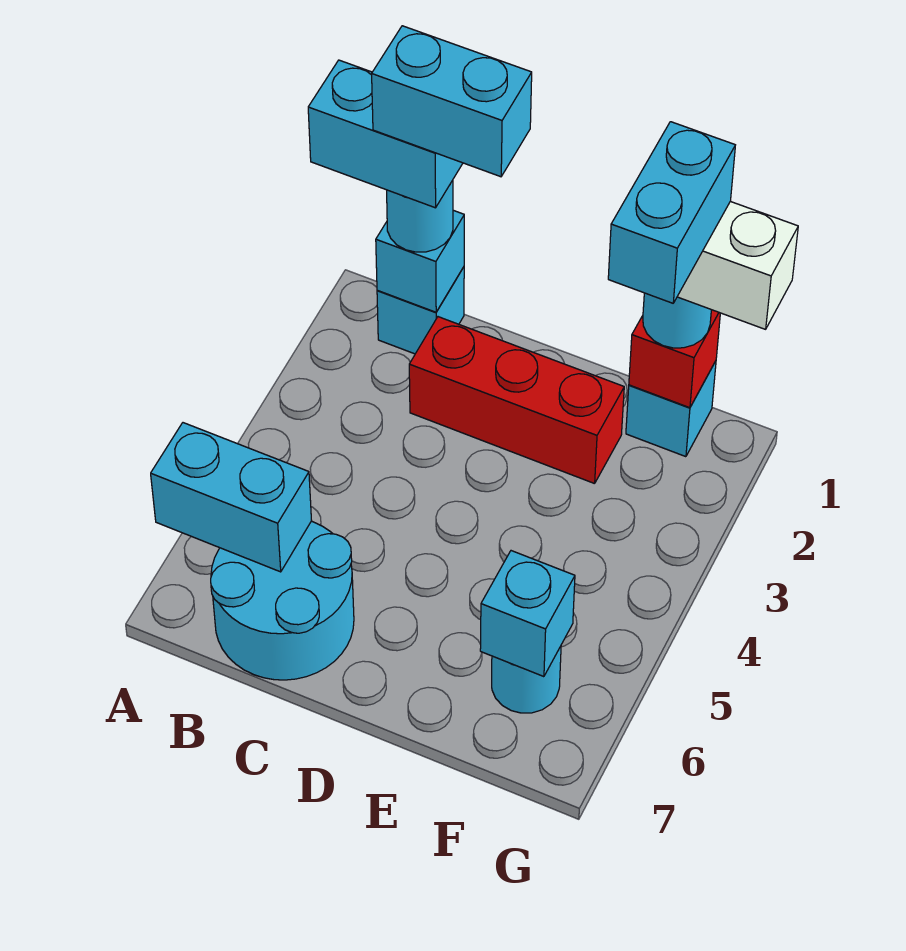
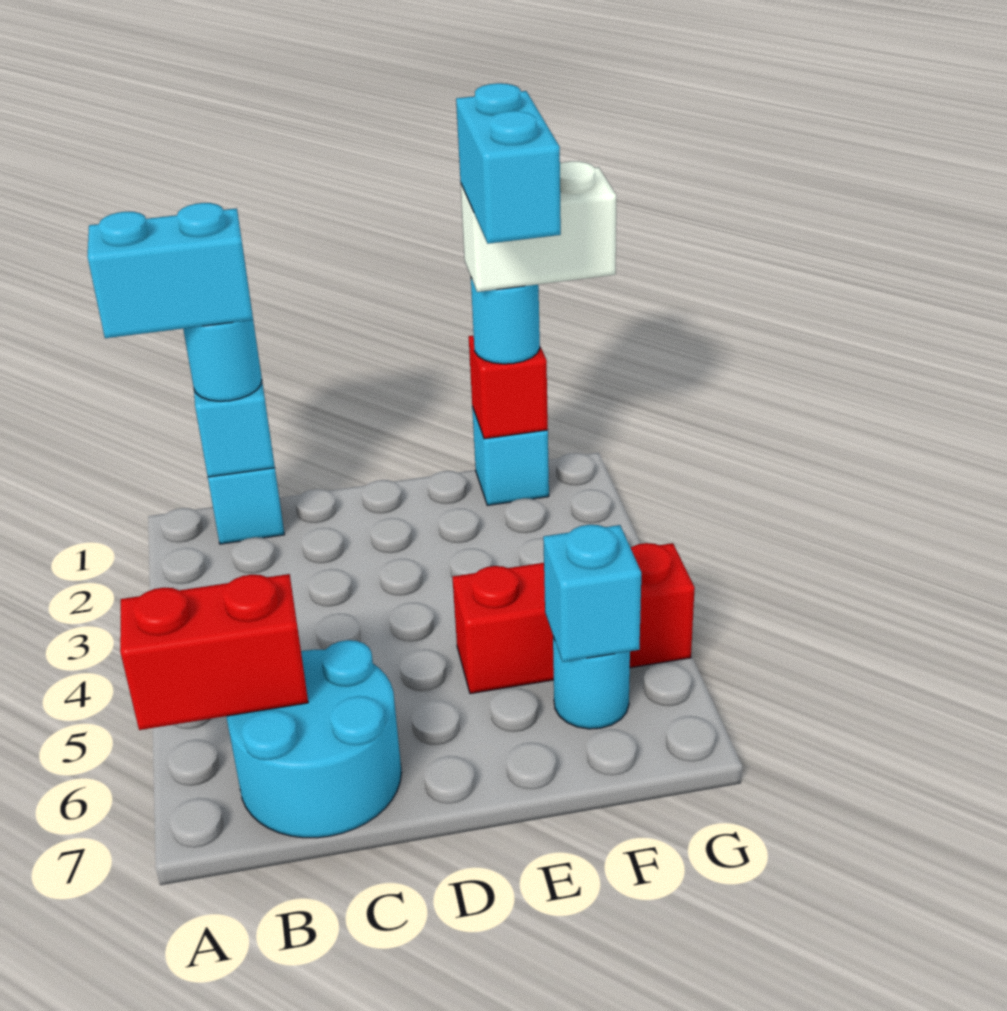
cyan 1x2 brick [151,423,311,572] -> red 1x2 brick [120,574,308,730]
cyan 1x2 brick [372,26,532,177] -> none
red 1x3 brick [409,317,624,484] -> red 1x3 brick moved to [452,543,695,694]

